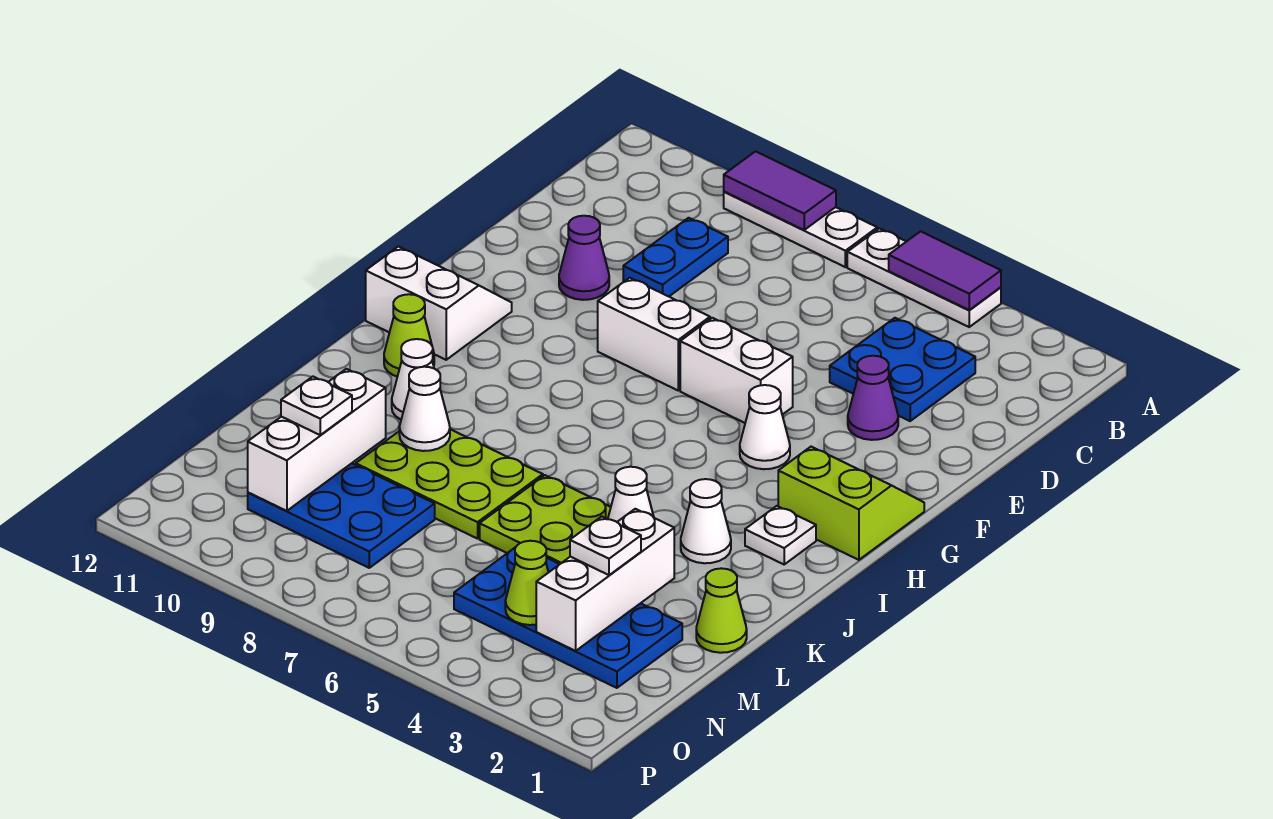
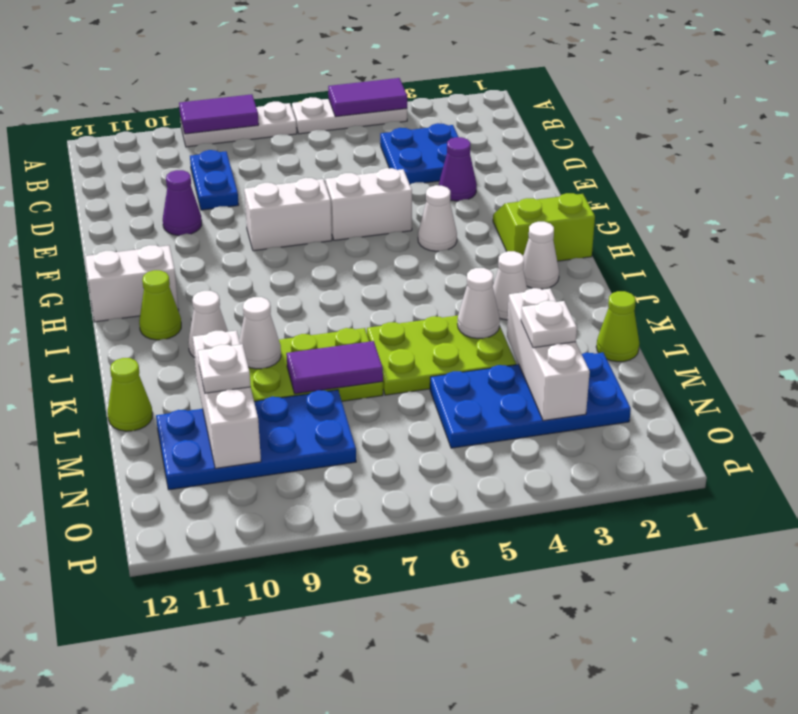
white 1x1 plate [745,506,816,564] -> white 1x1 cone [523,222,559,289]
none -> purple 1x2 tile [286,341,383,394]
blue 2x3 plate [248,463,435,568] -> blue 2x4 plate [156,390,356,490]
lime 1x1 cone [505,541,549,625] -> lime 1x1 cone moved to [108,358,153,431]

